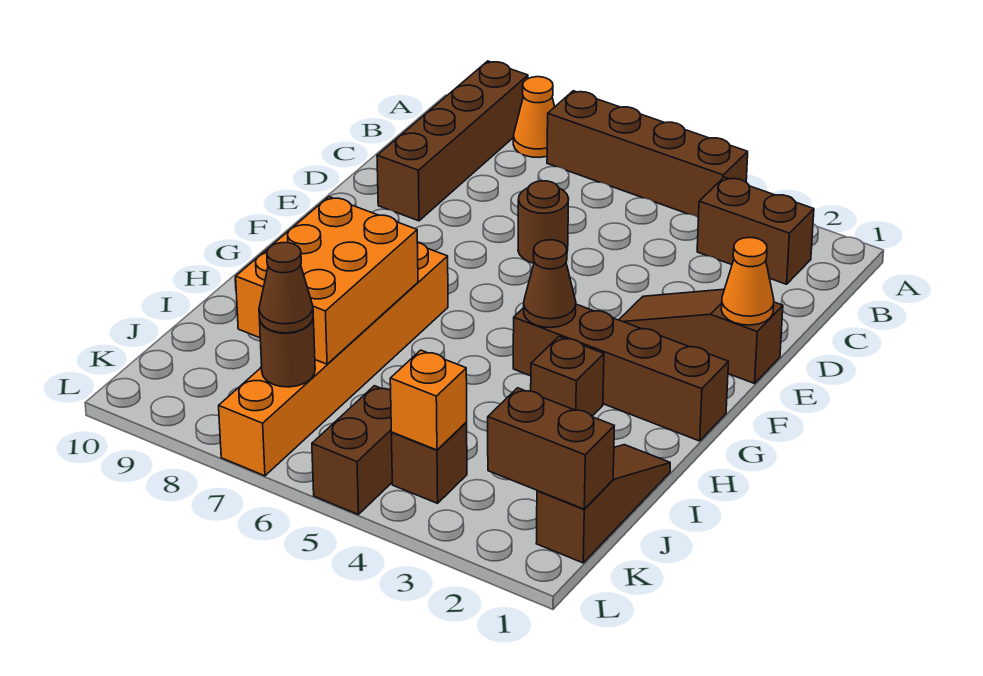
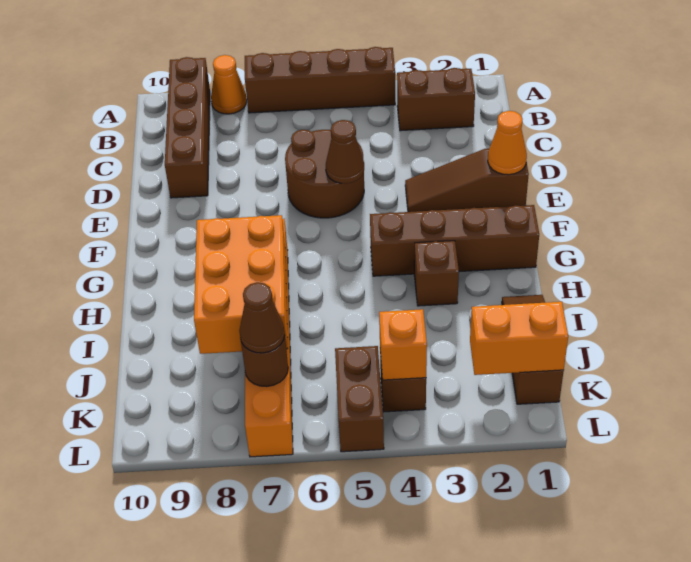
brown 1x1 round brick [518,181,569,263] -> brown 2x2 round brick [285,130,364,218]
brown 1x1 cone [524,240,576,328] -> brown 1x1 cone moved to [326,120,364,184]
brown 1x2 brick [488,388,614,509] -> orange 1x2 brick [470,302,568,375]

